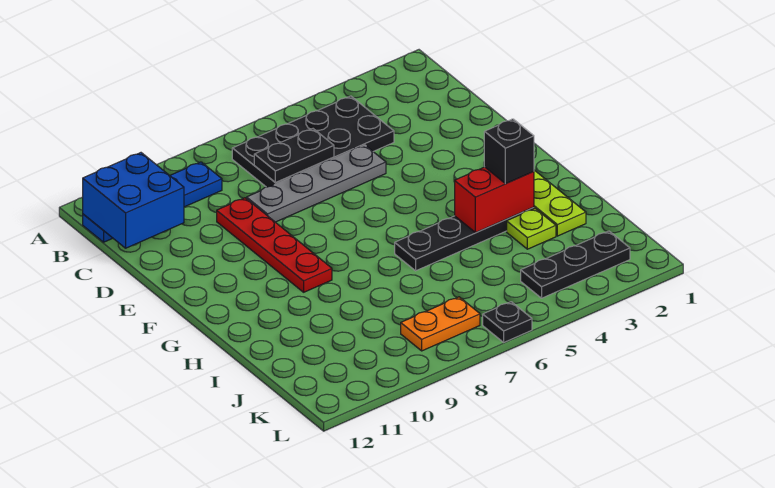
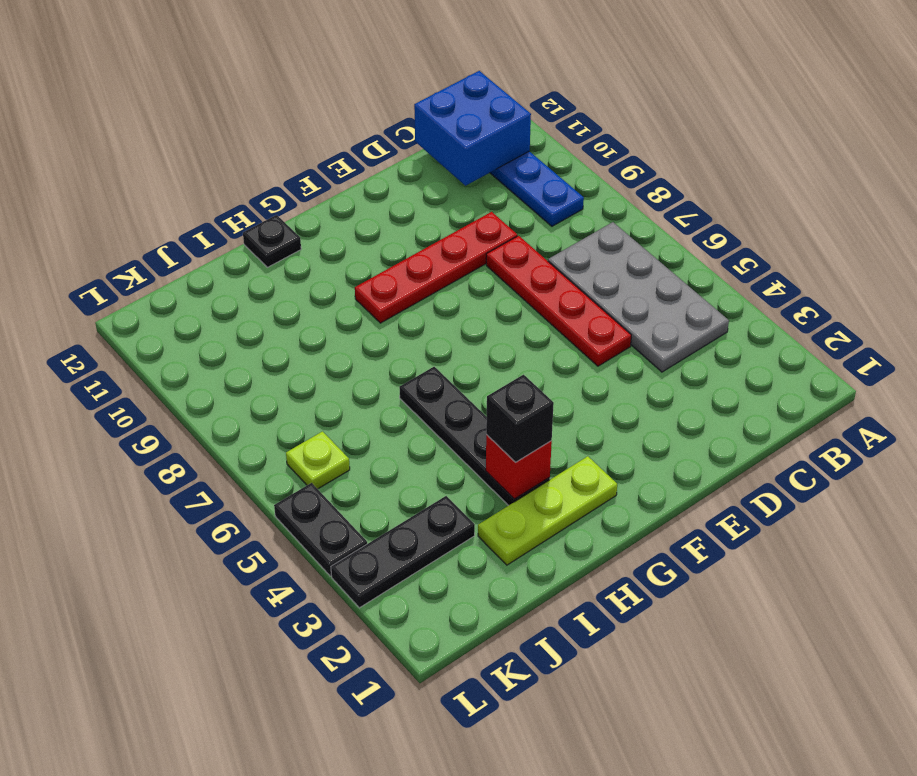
black 2x4 plate [232,96,394,187] -> grey 2x4 plate [548,222,729,372]
black 1x2 plate [254,129,334,183] -> black 1x2 plate moved to [274,483,367,576]
grey 1x4 plate [247,145,386,222] -> red 1x4 plate [486,236,631,366]
red 1x2 brick [455,167,534,233] -> red 1x1 brick [486,435,552,499]
lime 1x1 plate [507,208,556,249] -> lime 1x1 plate moved to [286,431,350,489]
black 1x3 plate [521,231,630,298] -> black 1x3 plate turned to [331,496,475,608]
orange 1x2 plate [401,297,480,351] -> none
black 1x1 plate [483,302,532,342] -> black 1x1 plate moved to [243,215,301,267]

